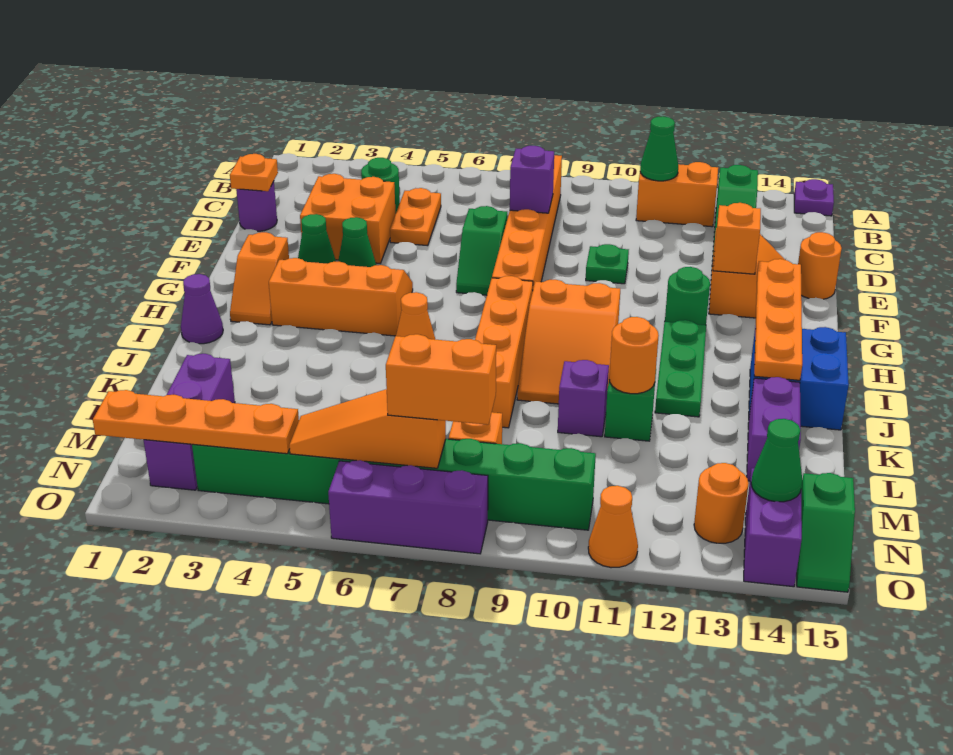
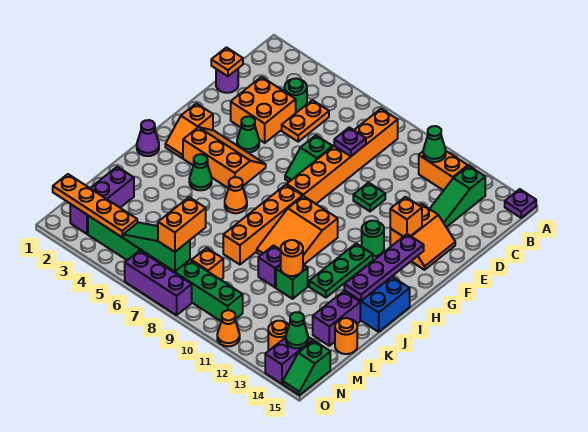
purple 1x1 brick [510,146,554,213] -> purple 1x1 plate [334,127,366,156]
orange 1x1 round brick [798,232,842,299] -> orange 1x1 round brick moved to [335,318,357,354]
green 1x1 cone [298,214,336,264] -> green 1x1 cone moved to [189,154,212,190]
orange 1x4 plate [754,259,802,380] -> purple 1x4 plate [344,234,424,301]
orange 1x3 slope [289,389,446,468] -> green 1x3 slope [123,222,190,272]
orange 1x2 brick [386,334,496,425] -> orange 1x2 brick turned to [158,197,206,252]

